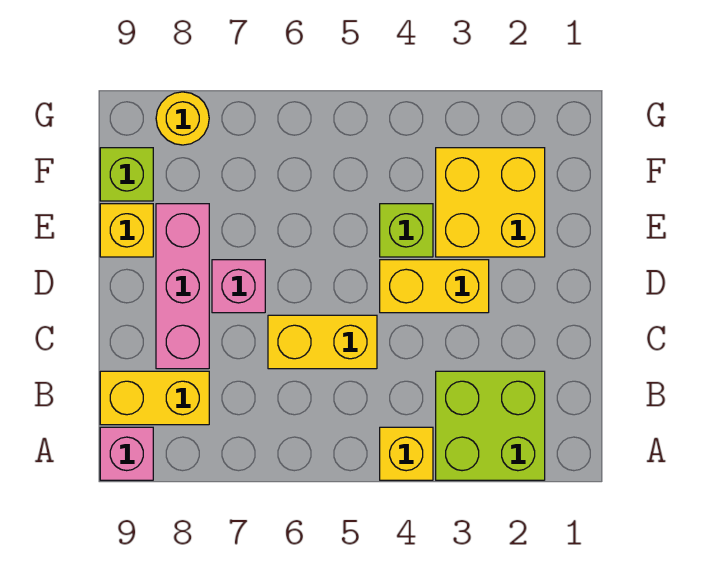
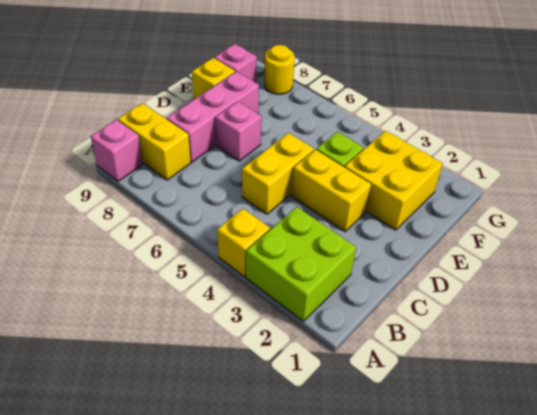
yellow 1x2 brick [268,315,377,369] -> yellow 1x2 brick turned to [242,133,314,214]
lime 1x1 brick [100,148,153,201] -> pink 1x1 brick [214,44,257,83]

